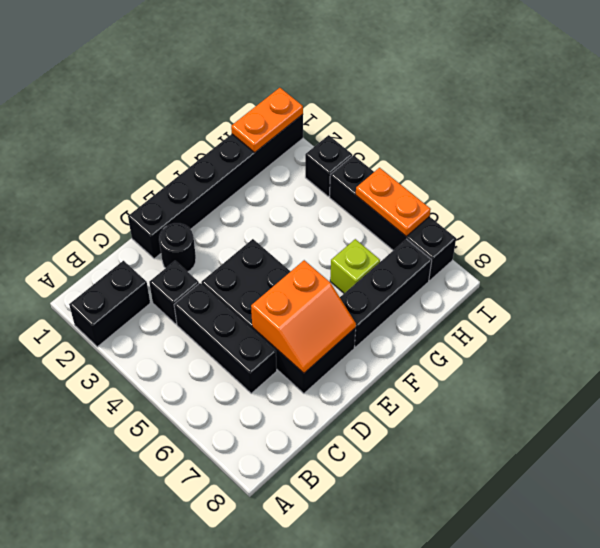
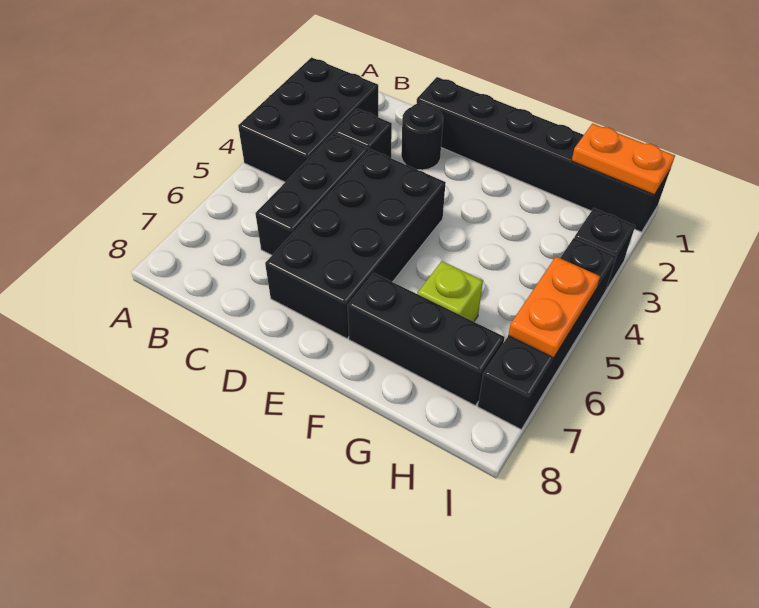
black 1x2 brick [69,261,150,347] -> black 2x3 brick [238,57,378,182]
orange 2x2 slope [251,260,356,373] -> none

